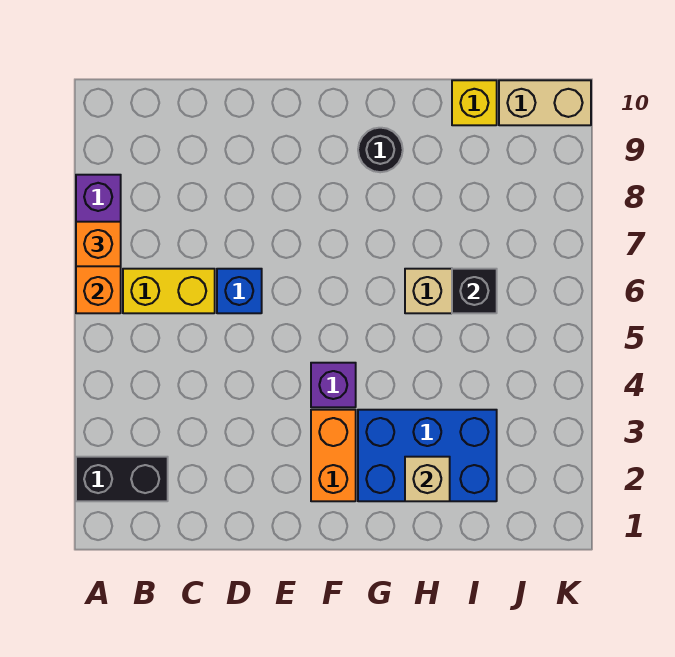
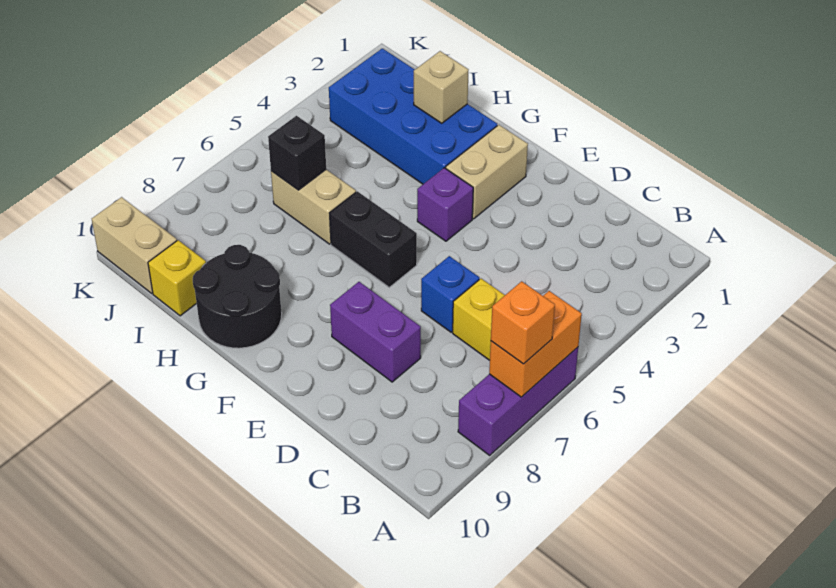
black 1x2 brick [76,457,168,501] -> black 1x2 brick moved to [330,191,417,287]
none -> purple 1x2 brick [330,282,421,382]
orange 1x2 brick [311,410,356,501] -> tan 1x2 brick [446,125,528,219]
blue 2x3 brick [358,410,497,501] -> blue 2x4 brick [329,48,497,184]
black 1x1 round brick [358,128,403,172] -> black 2x2 round brick [193,245,282,348]

